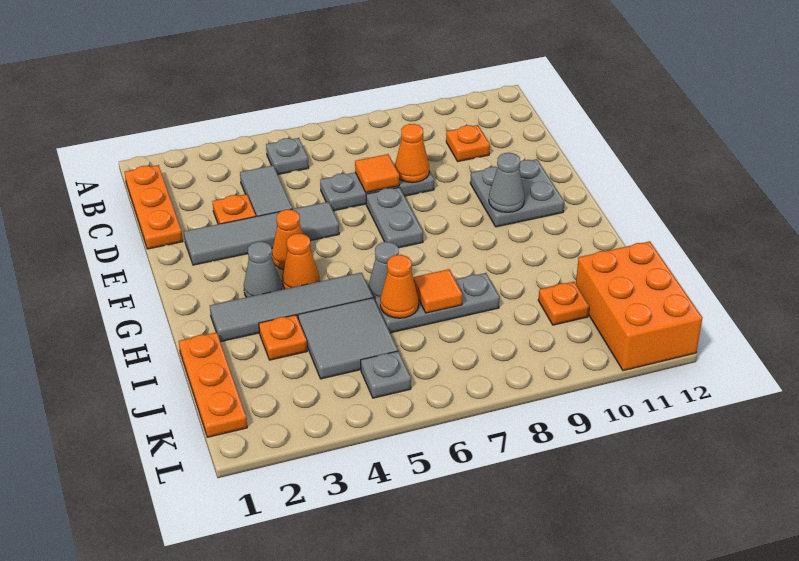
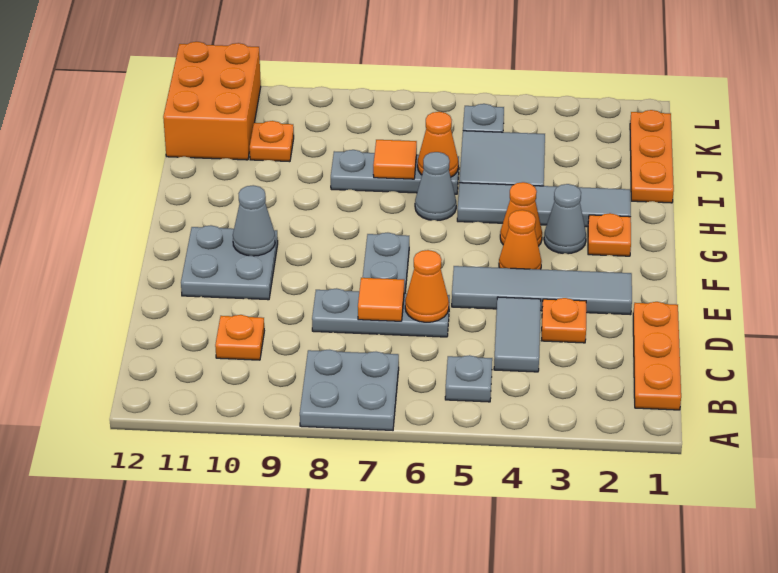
none -> grey 2x2 plate [300,350,399,430]
orange 1x1 cone [395,124,429,183] -> orange 1x1 cone moved to [405,250,449,322]
orange 1x1 plate [259,315,307,360] -> orange 1x1 plate moved to [588,213,631,256]

